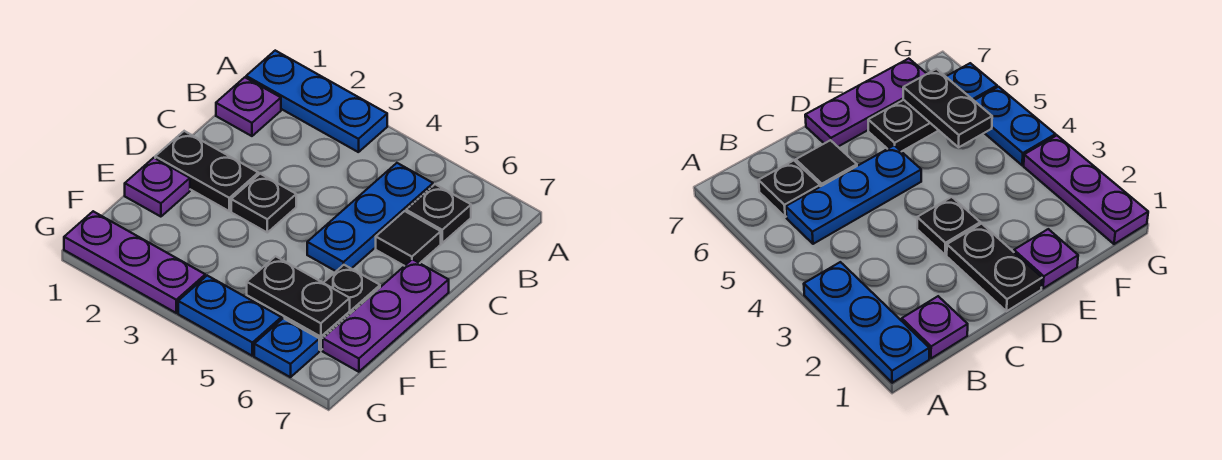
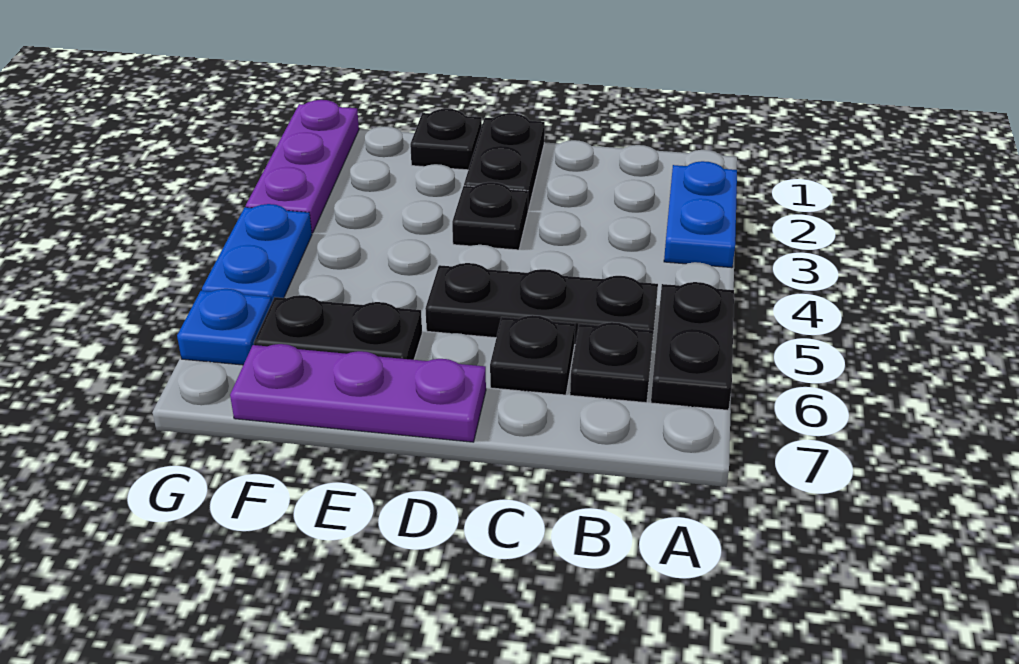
blue 1x3 plate [246,51,387,152] -> blue 1x2 plate [664,161,737,268]
purple 1x1 plate [216,77,281,136] -> none
blue 1x3 plate [307,163,433,271] -> black 1x3 plate [425,263,658,345]
black 1x1 tile [376,211,441,266] -> black 1x1 plate [490,315,575,395]
purple 1x1 plate [125,158,190,217] -> black 1x1 plate [410,109,482,170]
black 1x2 plate [247,256,350,337] -> black 1x2 plate moved to [651,282,734,410]

